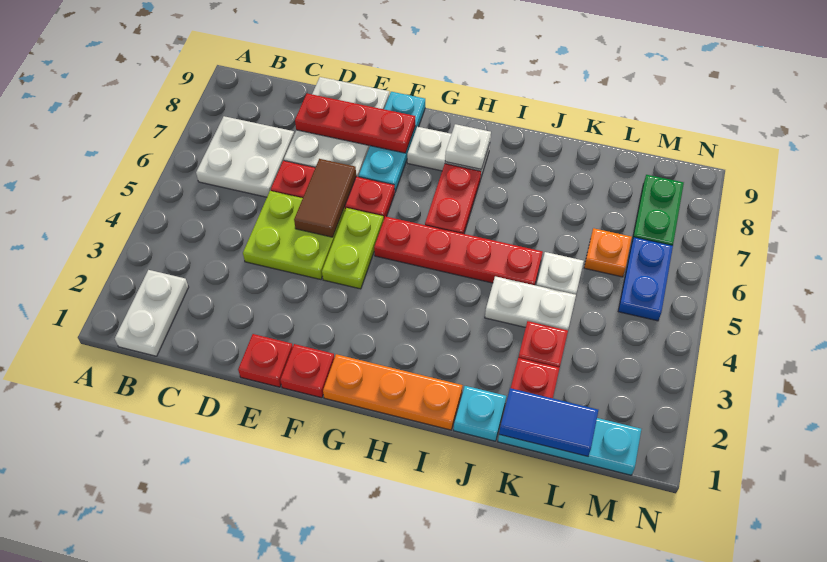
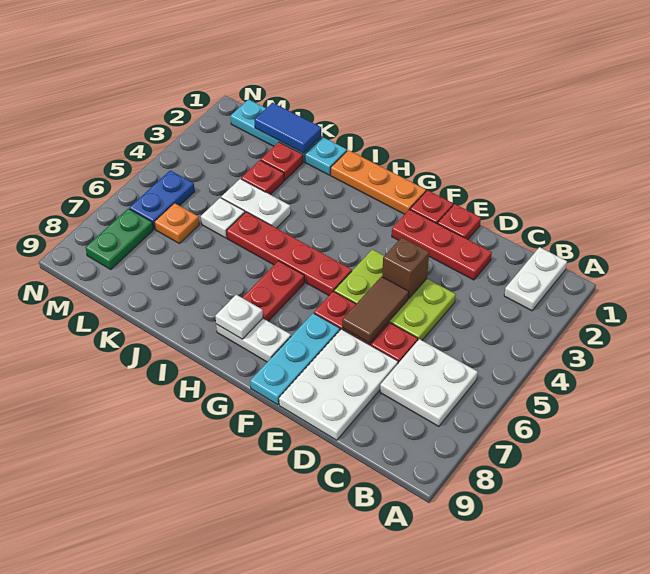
red 1x3 plate [295,93,415,153] -> red 1x3 plate moved to [392,210,492,280]
none -> brown 1x1 brick [382,238,429,298]

